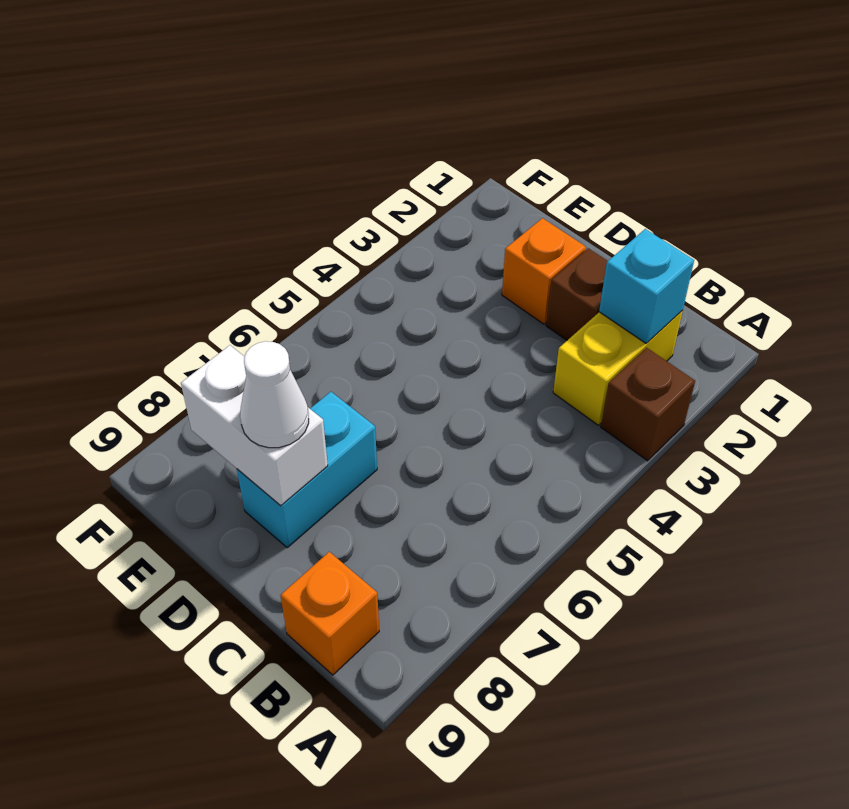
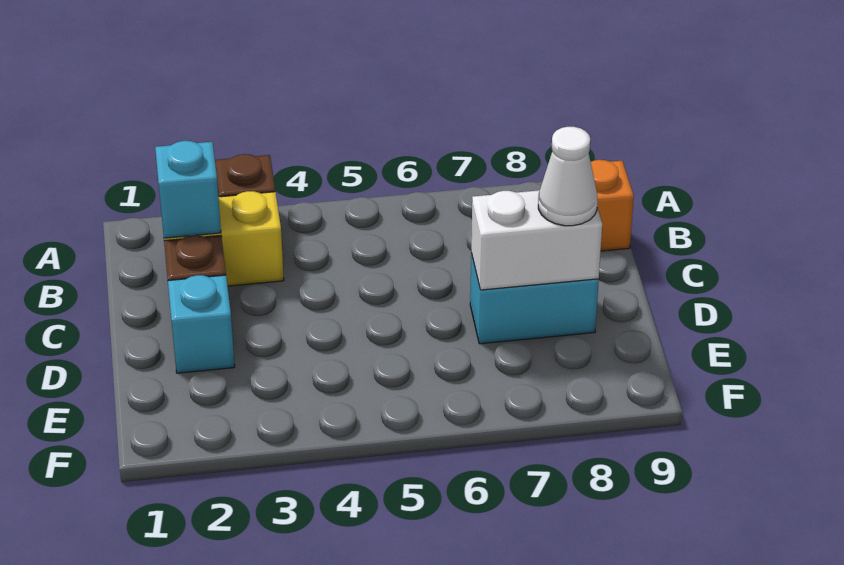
orange 1x1 brick [502,218,586,324] -> cyan 1x1 brick [168,275,235,373]
white 1x2 brick [181,345,328,506] -> white 1x2 brick turned to [471,190,602,290]

